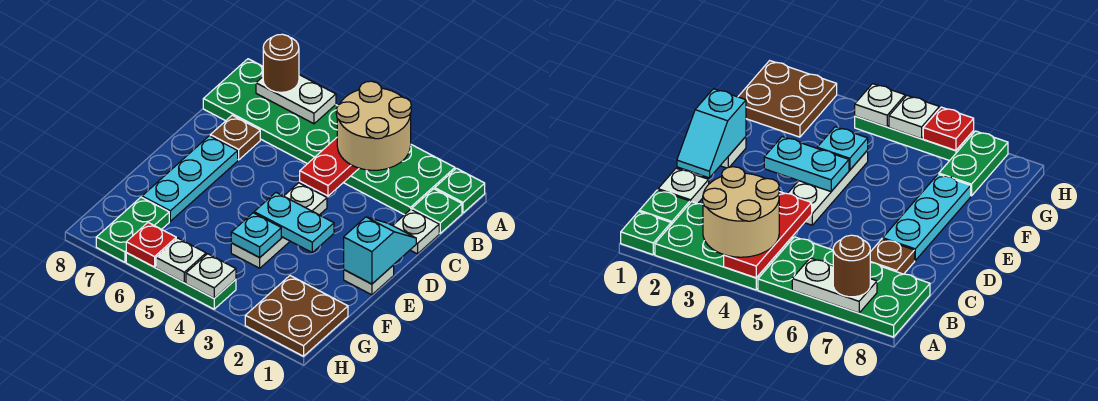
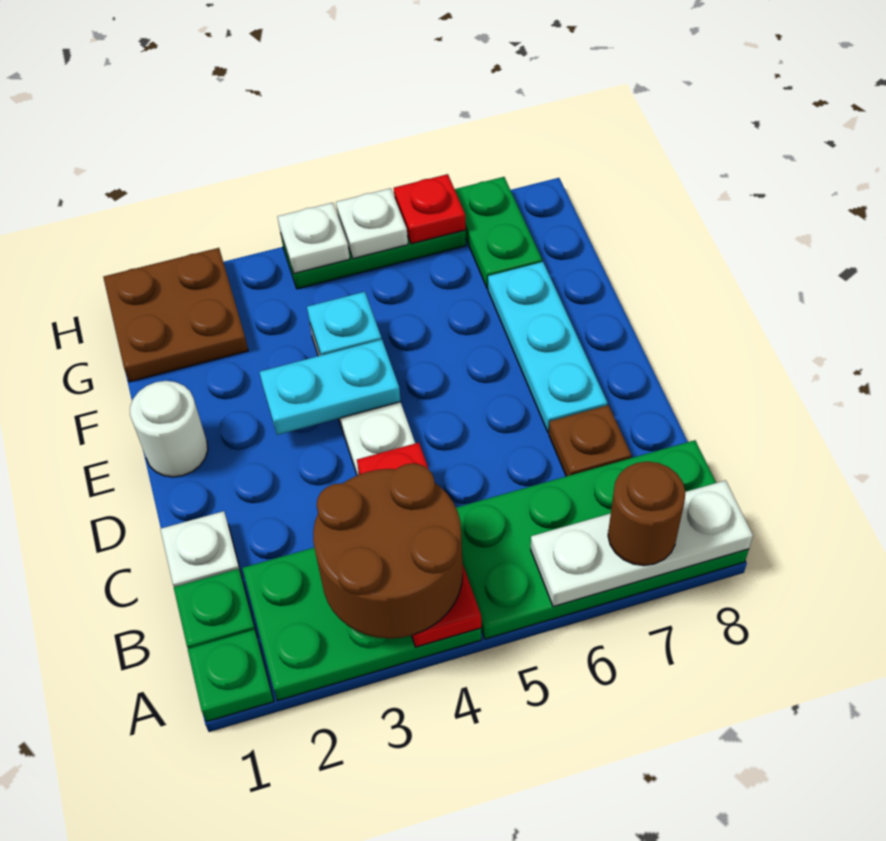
tan 2x2 round brick [336,81,411,170] -> brown 2x2 round brick [313,463,463,638]
white 1x2 plate [256,75,336,124] -> white 1x3 plate [531,480,753,607]
cyan 1x2 slope [344,217,416,284] -> none
white 1x1 plate [344,265,394,295] -> white 1x1 round brick [130,381,208,477]

